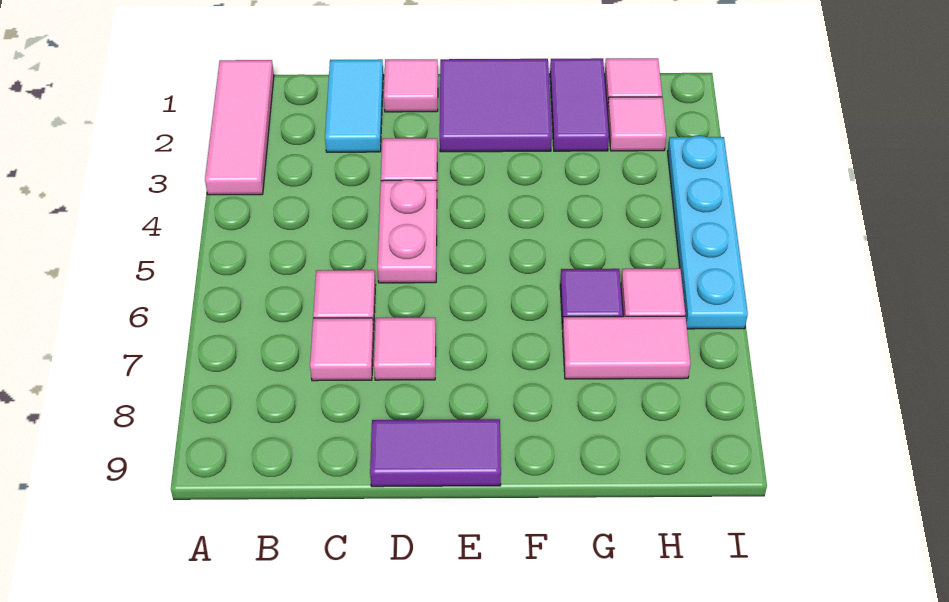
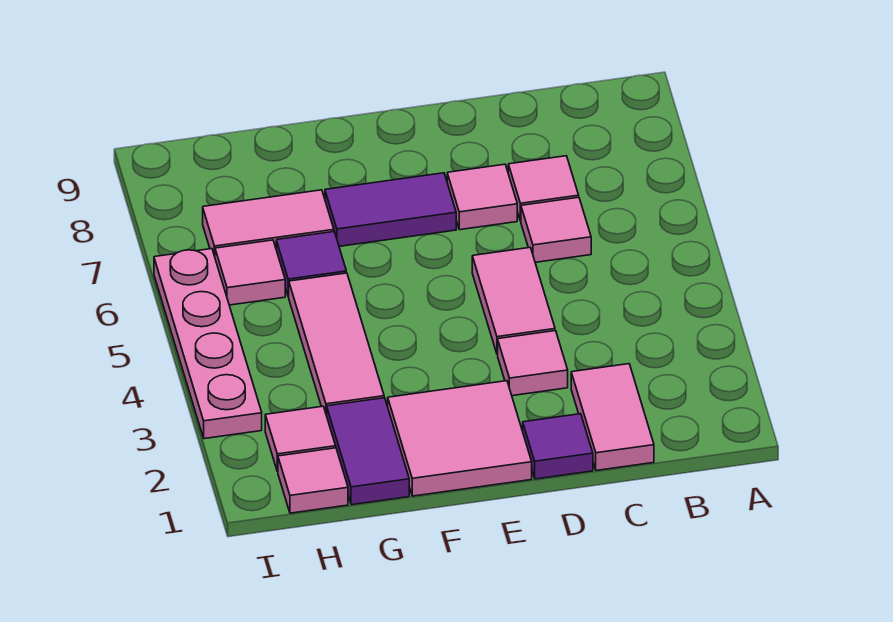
pink 1x3 tile [205,60,274,195] -> pink 1x3 tile moved to [289,273,384,416]
cyan 1x2 tile [325,59,383,152] -> pink 1x2 tile [571,364,654,471]
pink 1x1 tile [384,59,438,112] -> purple 1x1 tile [523,414,593,479]
pink 1x2 plate [378,180,437,283] -> pink 1x2 tile [472,248,555,354]
purple 1x2 tile [370,419,501,487] -> purple 1x2 tile moved to [325,173,456,246]
purple 2x2 tile [440,59,552,152] -> pink 2x2 tile [388,381,532,496]
cyan 1x4 plate [668,136,748,329] -> pink 1x4 plate [154,249,262,439]

